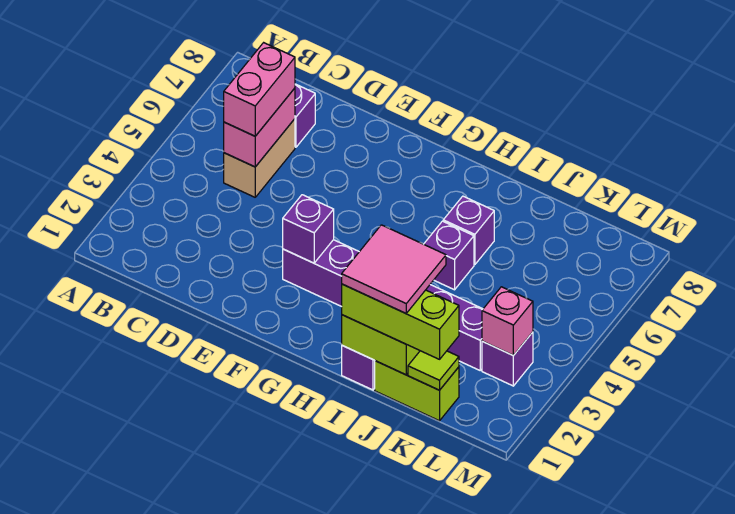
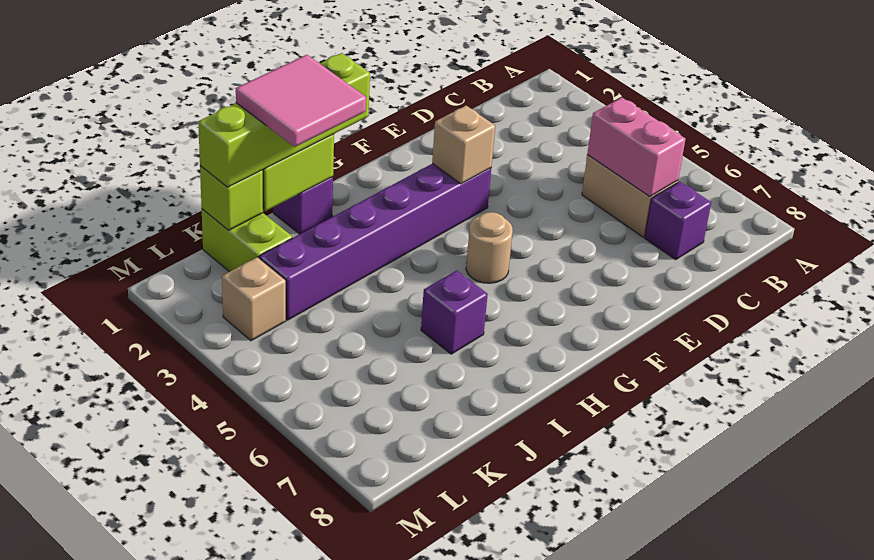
pink 1x2 brick [224,43,295,136] -> none
purple 1x1 brick [283,195,334,263] -> tan 1x1 brick [432,106,495,184]
none -> tan 1x1 round brick [466,212,513,283]
lime 1x3 brick [342,284,459,359] -> lime 1x4 brick [198,53,370,187]
purple 1x1 brick [424,221,474,290] -> none
lime 1x2 brick [375,361,459,421] -> lime 1x2 brick turned to [202,209,292,272]
lime 1x1 tile [408,351,459,390] -> lime 1x1 brick [200,166,263,230]
purple 1x1 brick [482,332,533,386] -> tan 1x1 brick [222,257,286,341]
pink 1x1 brick [482,287,533,355] -> none

